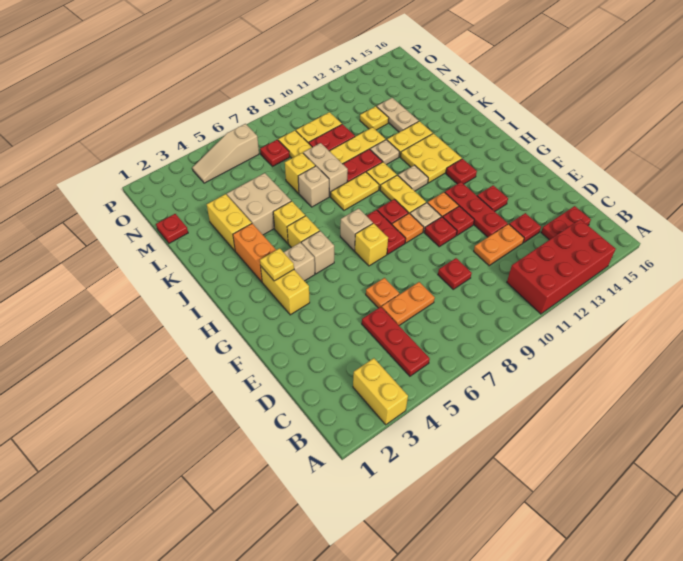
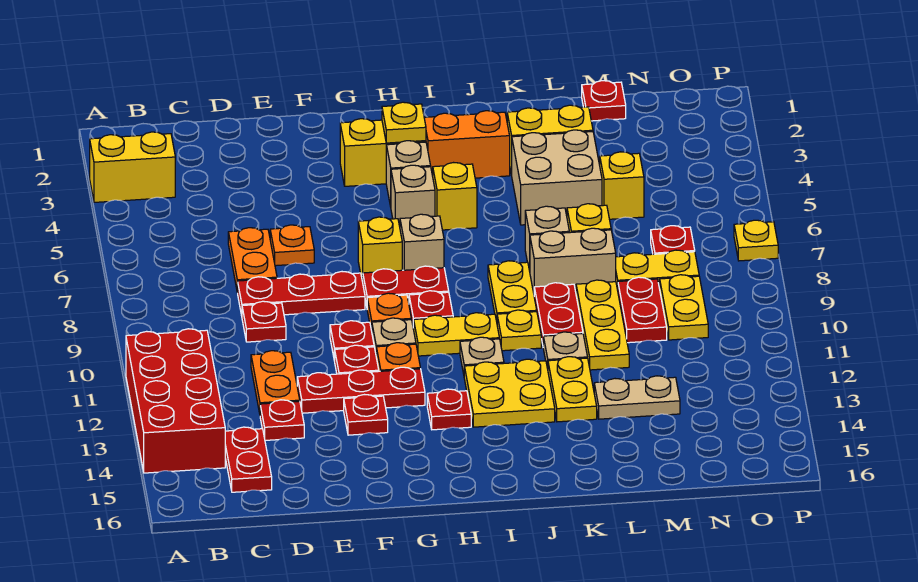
red 1x3 plate [362,307,430,376] -> red 1x3 plate moved to [238,272,365,316]
yellow 1x1 brick [273,201,305,243] -> yellow 1x1 brick moved to [600,152,644,219]
yellow 1x1 plate [360,106,389,130] -> yellow 1x1 plate moved to [734,220,778,261]
tan 1x3 slope [192,124,259,183] -> none

